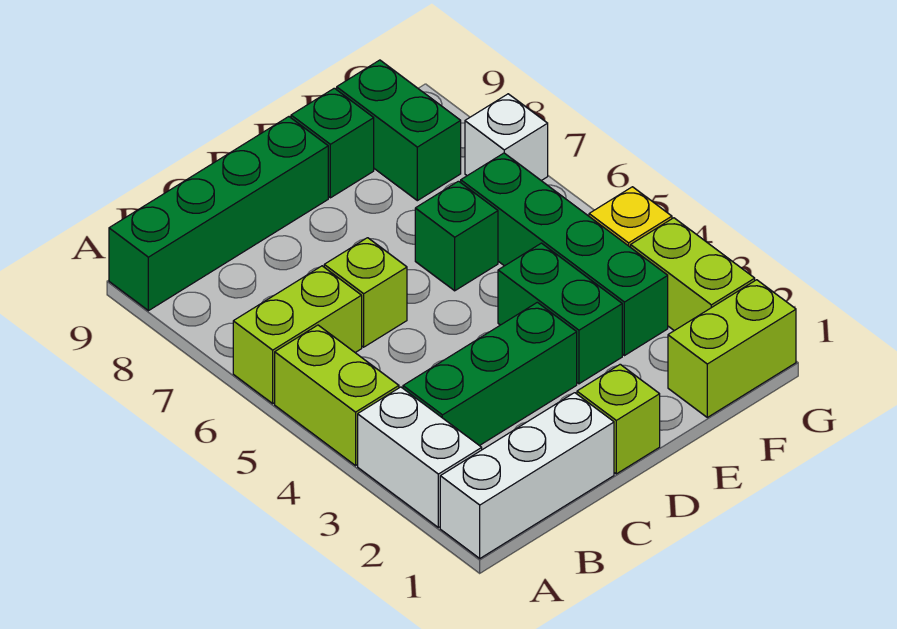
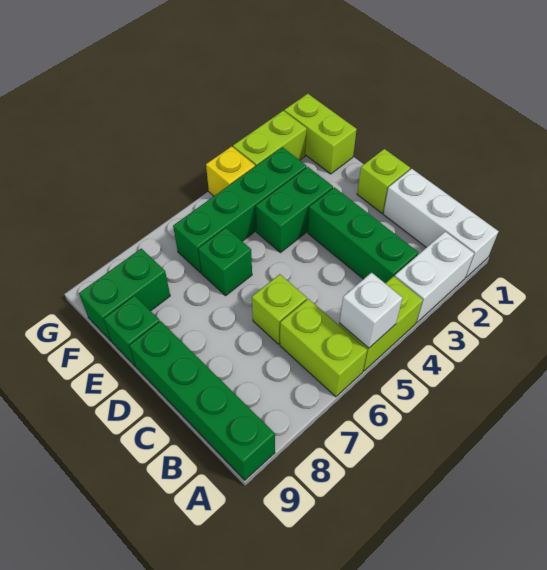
white 1x1 brick [465,94,548,181] -> white 1x1 brick moved to [339,273,403,348]

